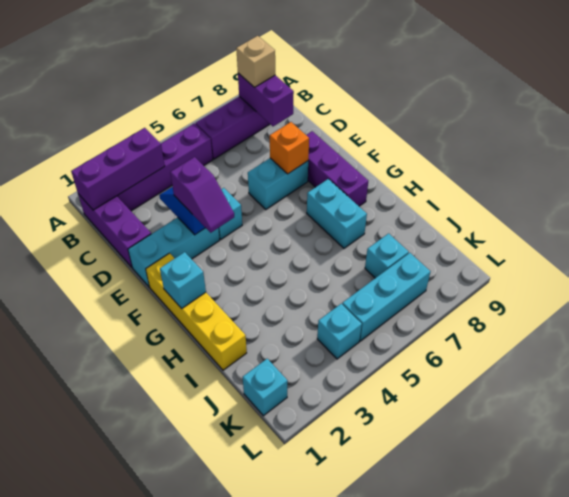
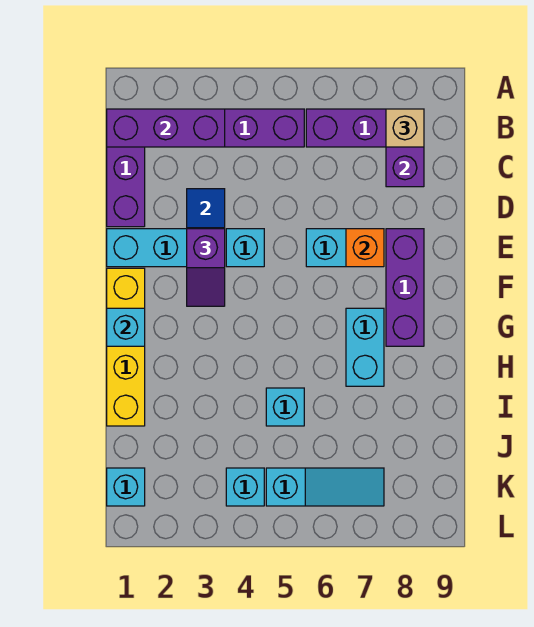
cyan 1x1 brick [365,233,409,278] -> cyan 1x1 brick moved to [266,388,304,426]
cyan 1x3 brick [342,253,430,341] -> cyan 1x3 slope [266,468,384,506]

